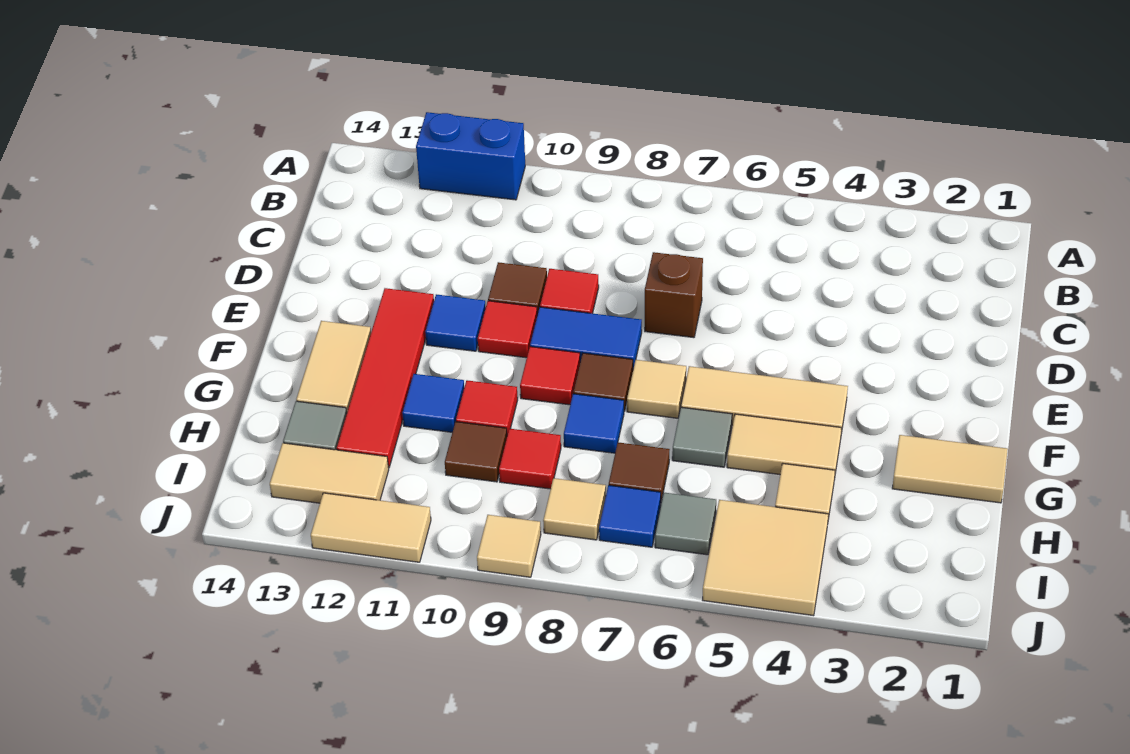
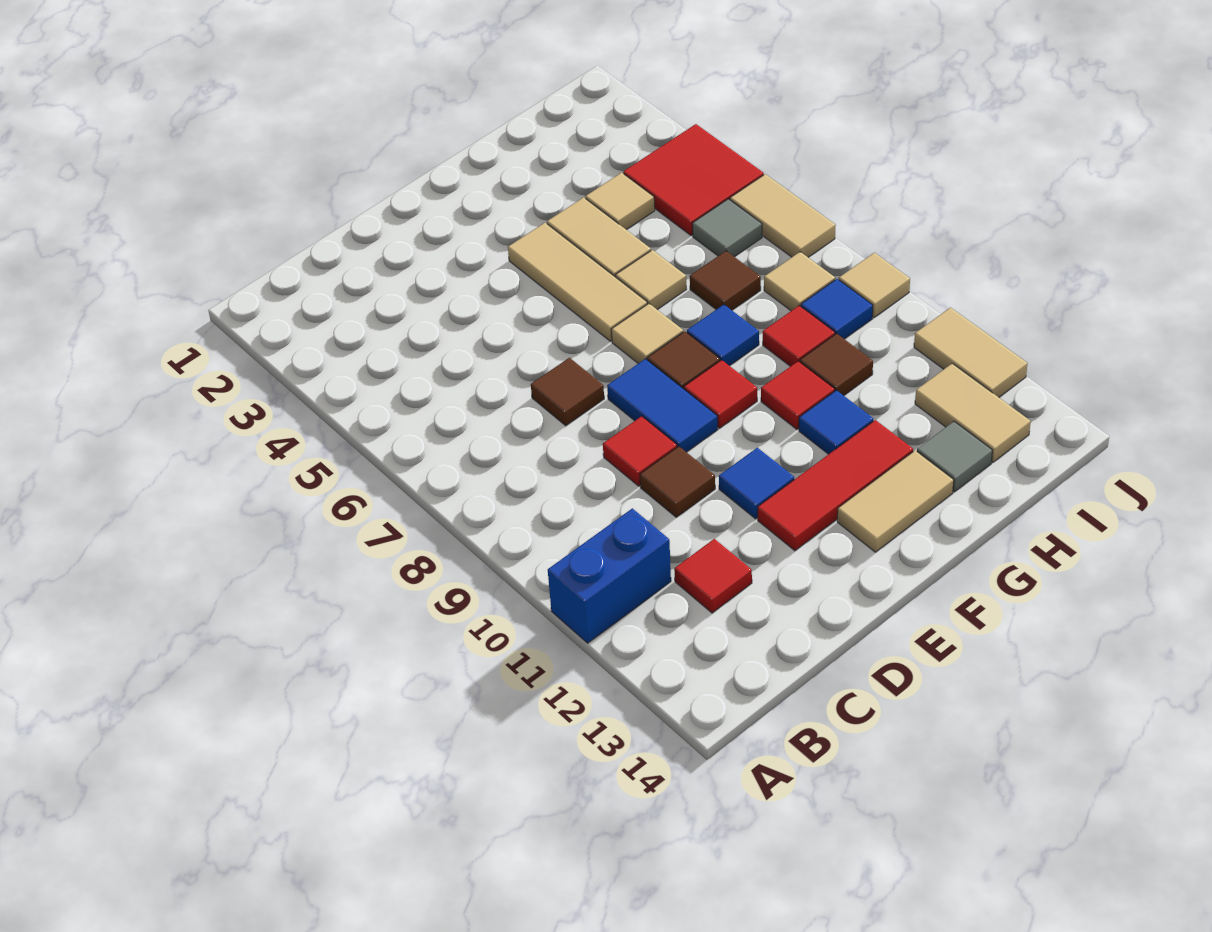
blue 1x2 brick [416,112,525,200] -> blue 1x2 brick turned to [548,508,671,643]
brown 1x1 brick [645,252,703,338] -> brown 1x1 tile [531,358,604,425]
red 1x1 tile [478,301,537,358] -> red 1x1 tile moved to [674,539,752,613]
red 1x4 tile [337,288,434,468] -> red 1x3 tile [758,420,913,551]
tan 1x2 tile [892,435,1008,503] -> tan 1x2 tile moved to [730,174,836,257]
grey 1x1 tile [672,407,732,467] -> tan 1x1 tile [616,250,686,309]
tan 2x2 tile [703,500,828,616] -> red 2x2 tile [623,124,764,236]
blue 1x1 tile [599,485,661,547] -> blue 1x1 tile moved to [801,279,873,339]

